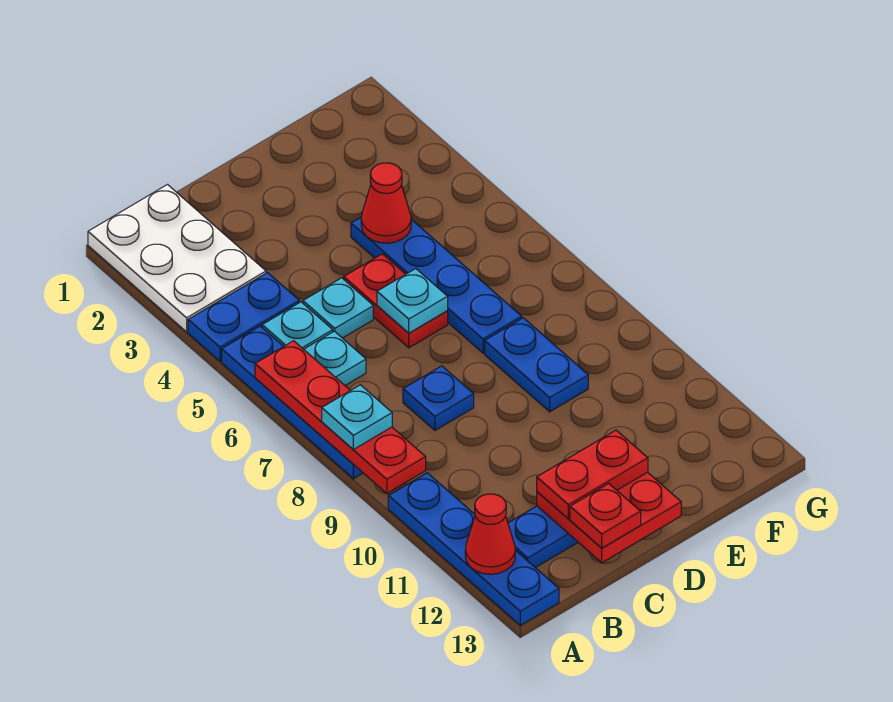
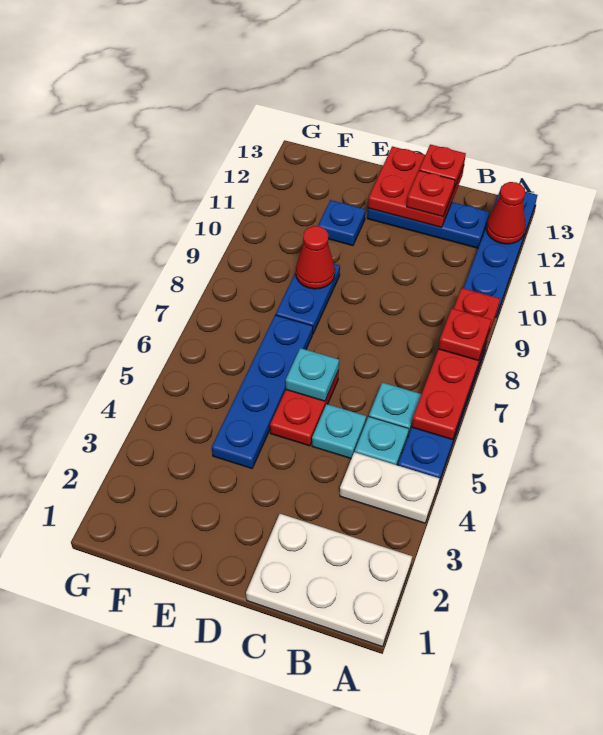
white 2x3 plate [88,185,266,332] -> white 2x3 plate turned to [246,514,412,647]
blue 1x2 plate [188,273,299,361] -> white 1x2 plate [340,452,439,523]
cyan 1x1 plate [322,385,392,450] -> red 1x1 plate [439,308,491,361]
blue 1x1 plate [403,366,474,430] -> blue 1x1 plate moved to [318,200,365,246]
red 1x2 plate [537,430,648,519] -> red 1x1 plate [407,171,455,217]
red 1x1 cone [361,163,411,243] -> red 1x1 cone moved to [296,226,335,289]

